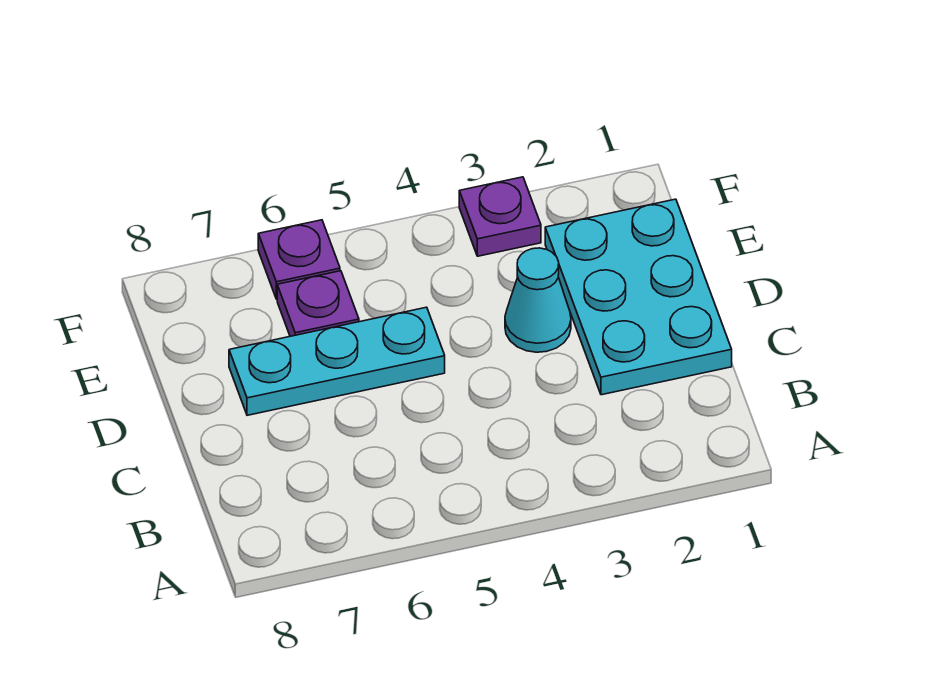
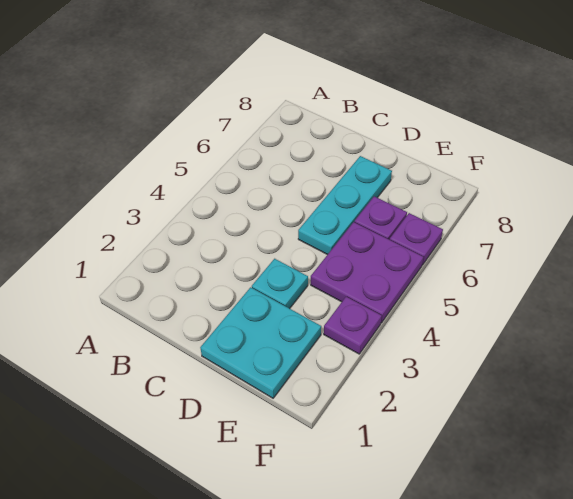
cyan 2x3 plate [545,199,732,395] -> cyan 2x2 plate [200,287,321,398]
cyan 1x1 cone [505,248,571,352] -> cyan 1x1 plate [252,259,308,309]
none -> purple 2x2 plate [311,222,423,323]

